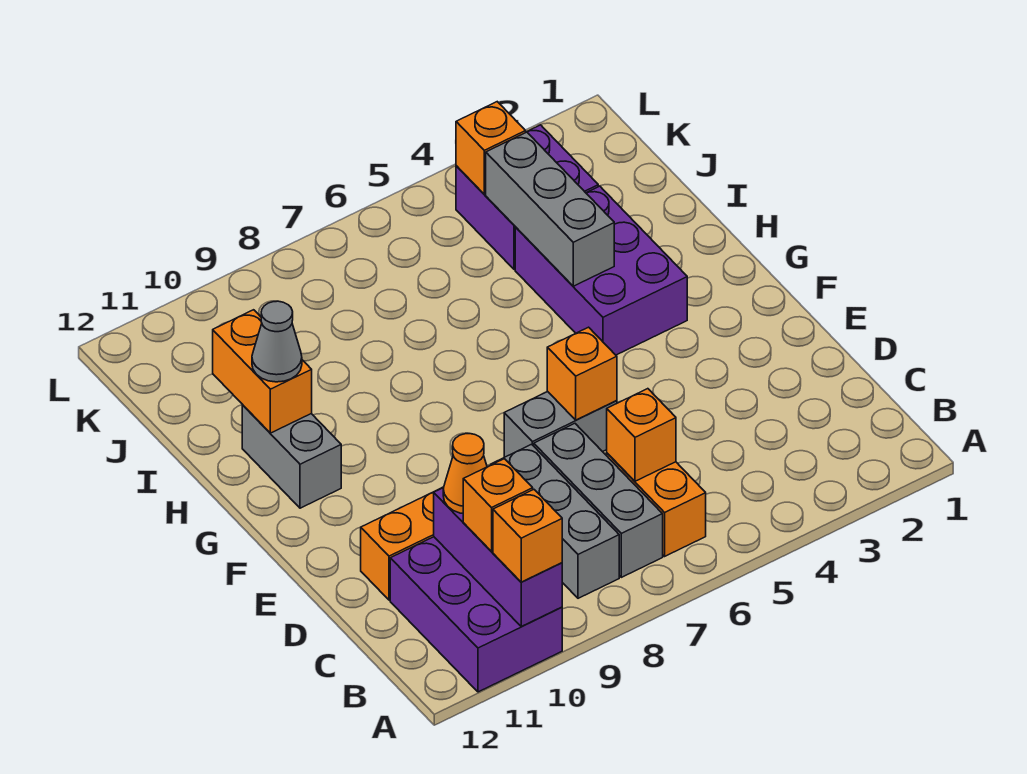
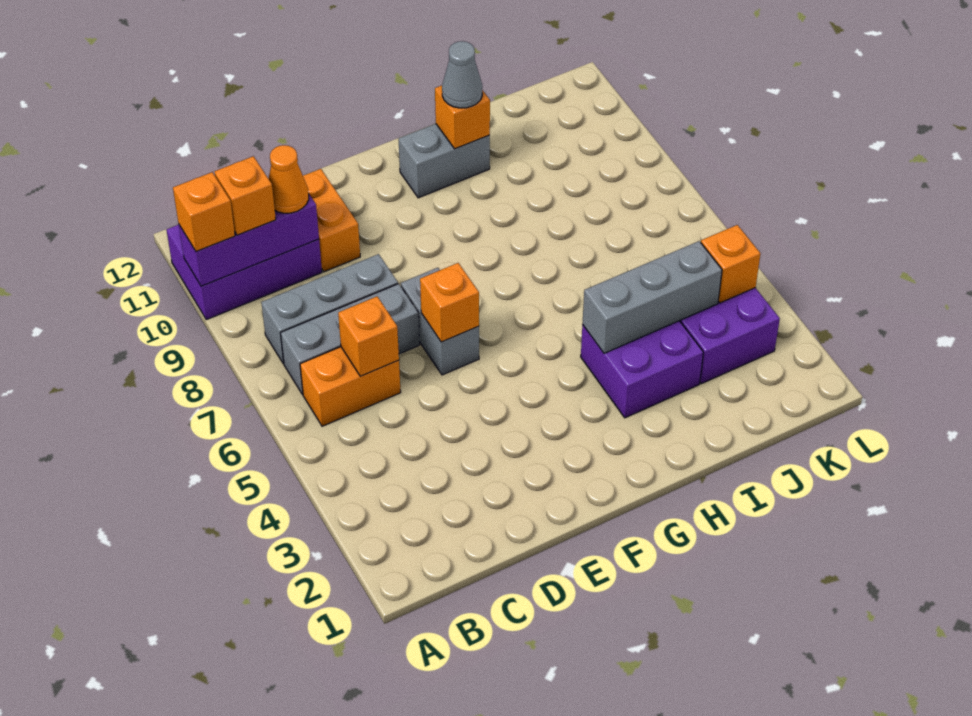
purple 2x3 brick [515,186,687,355] -> purple 2x2 brick [581,321,703,418]
orange 1x2 brick [213,310,312,433] -> orange 1x1 brick [435,86,490,149]

